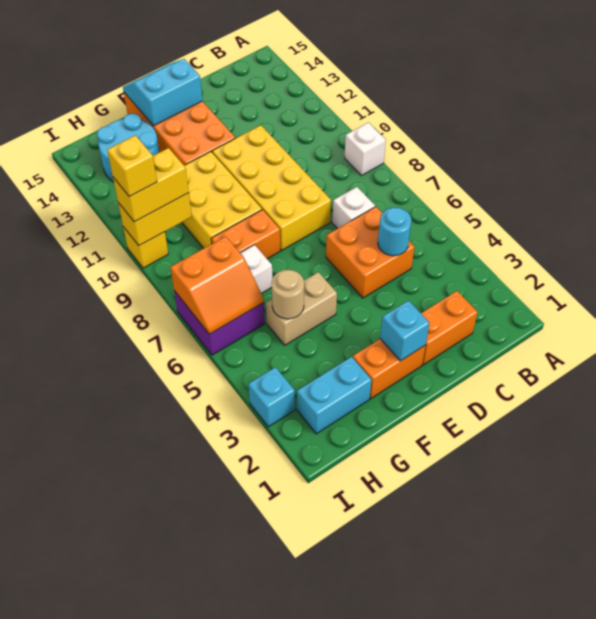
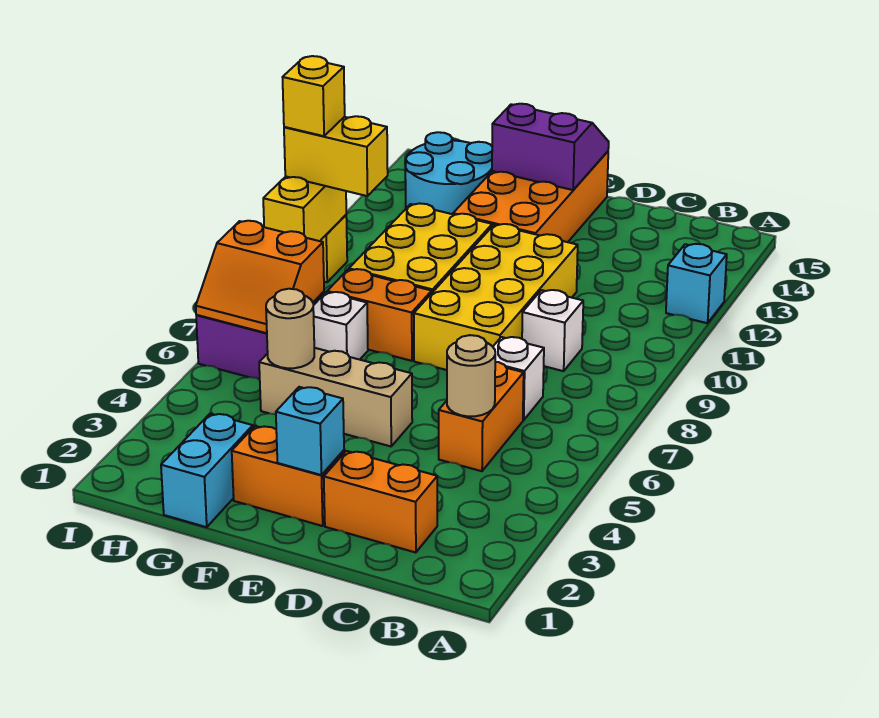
white 1x1 brick [345,122,386,176] -> white 1x1 brick moved to [522,290,583,371]
orange 2x2 brick [326,207,414,298] -> orange 1x2 brick [439,362,524,471]
cyan 1x1 round brick [378,207,411,256] -> tan 1x1 round brick [447,335,495,416]
cyan 2x2 slope [123,59,202,126] -> purple 2x2 slope [492,104,609,190]
tan 1x2 brick [266,272,337,345] -> tan 1x3 brick [259,348,412,446]
cyan 1x2 brick [297,357,372,434] -> cyan 1x2 brick turned to [161,413,253,527]
yellow 1x2 brick [118,193,192,246] -> yellow 1x2 brick turned to [263,177,346,241]
cyan 1x1 brick [249,367,295,427] -> cyan 1x1 brick moved to [666,244,727,323]

